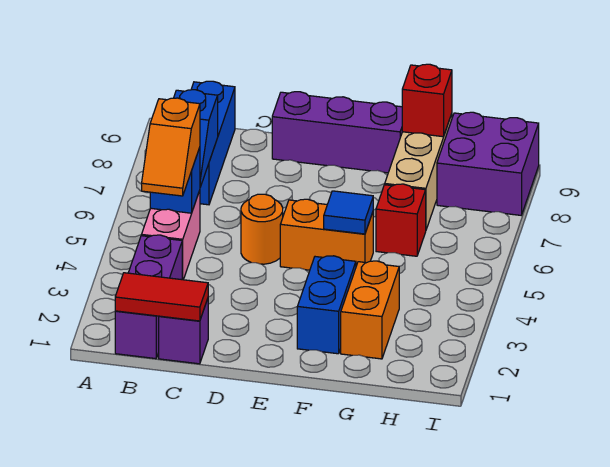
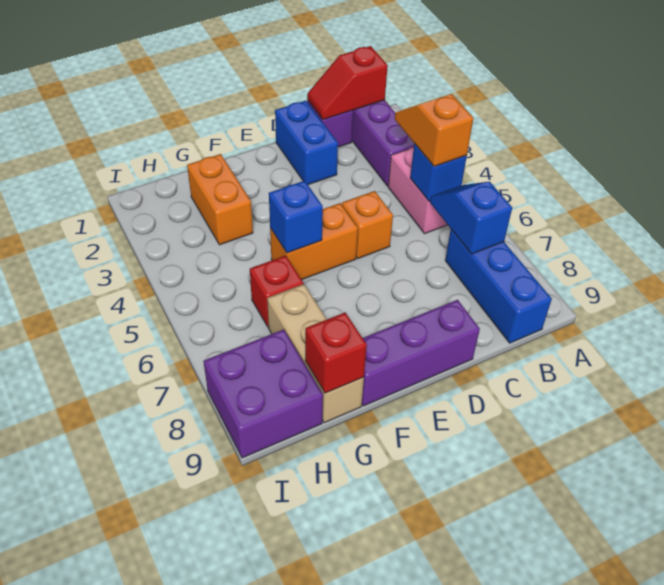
red 1x2 tile [115,273,208,321] -> red 1x2 slope [307,46,388,119]
orange 1x1 round brick [241,194,283,264] -> orange 1x1 brick [342,191,393,258]
blue 1x2 brick [297,256,356,354] -> blue 1x2 brick moved to [275,101,338,185]
blue 1x1 tile [324,191,373,234] -> blue 1x1 brick [269,181,323,253]

